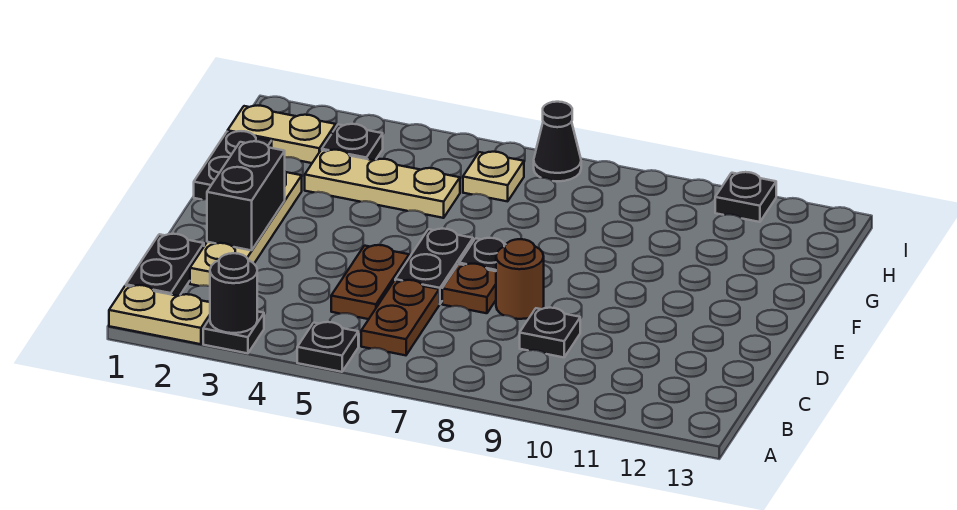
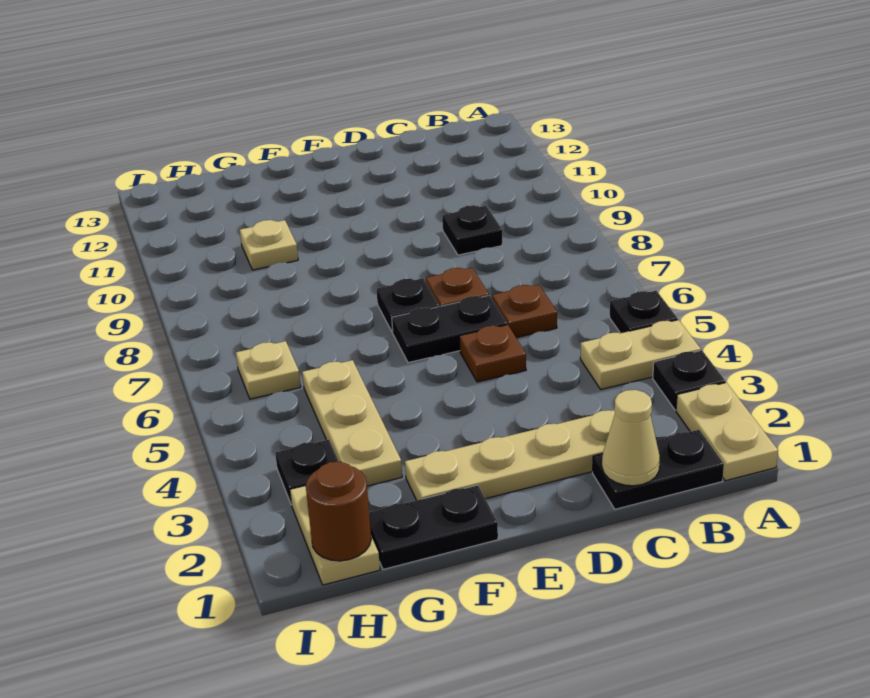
black 1x1 round brick [210,253,257,333] -> none
none -> tan 1x2 plate [580,320,701,389]
brown 1x2 plate [361,280,439,355] -> brown 1x1 plate [492,284,557,338]
none -> tan 1x1 cone [602,390,660,486]
brown 1x2 plate [331,245,409,319] -> brown 1x1 plate [459,325,526,382]
black 1x2 brick [207,141,285,250] -> none
brown 1x1 round brick [496,239,544,319] -> brown 1x1 round brick moved to [306,462,371,561]
none -> tan 1x1 plate [240,220,298,270]
black 1x1 cone [534,102,581,181] -> none
black 1x1 plate [715,172,776,222] -> none

